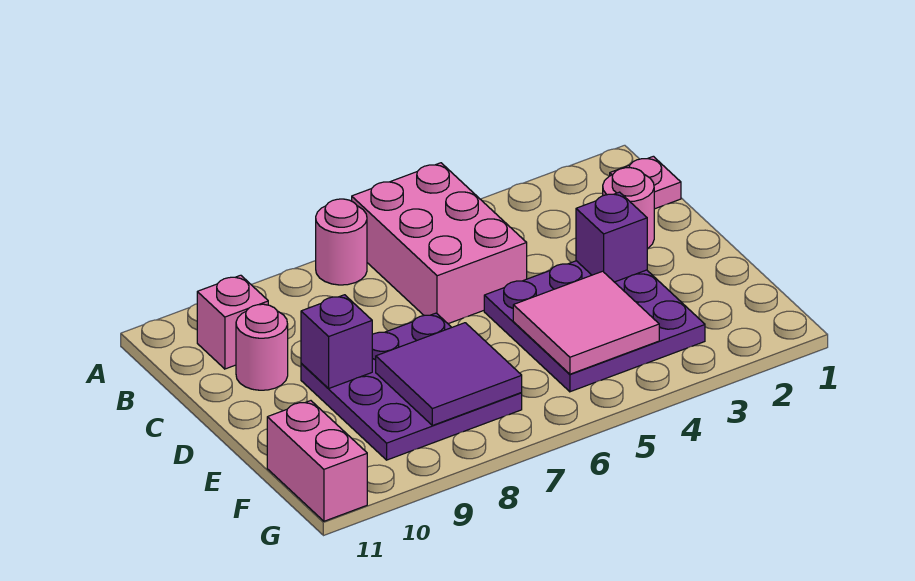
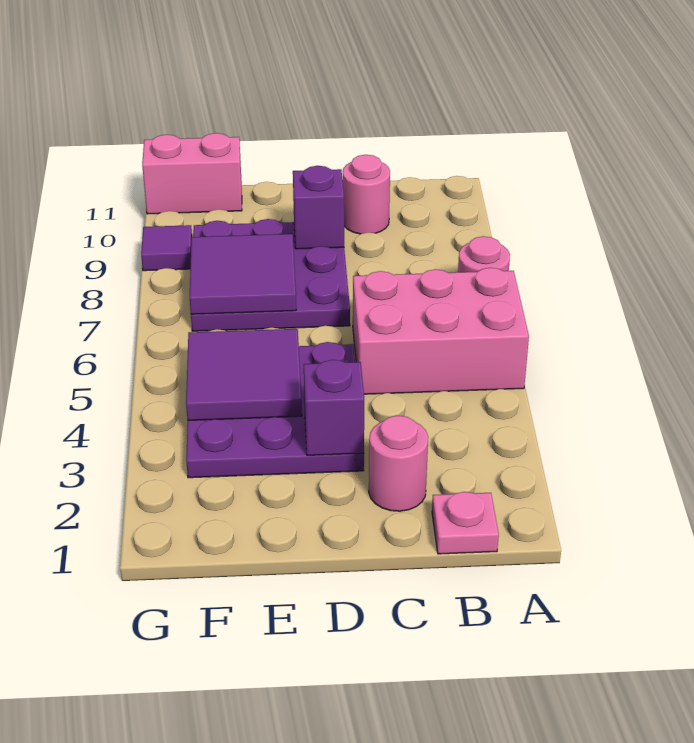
pink 1x1 brick [197,275,268,369] -> none
pink 2x2 tile [513,271,659,374] -> purple 2x2 tile [186,329,302,420]
none -> purple 1x1 tile [141,225,192,271]

